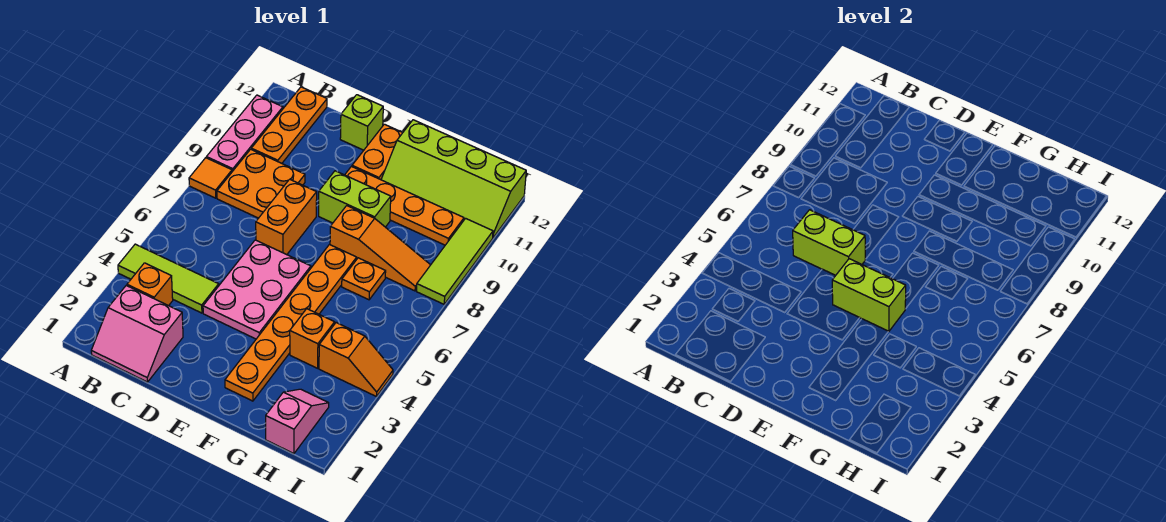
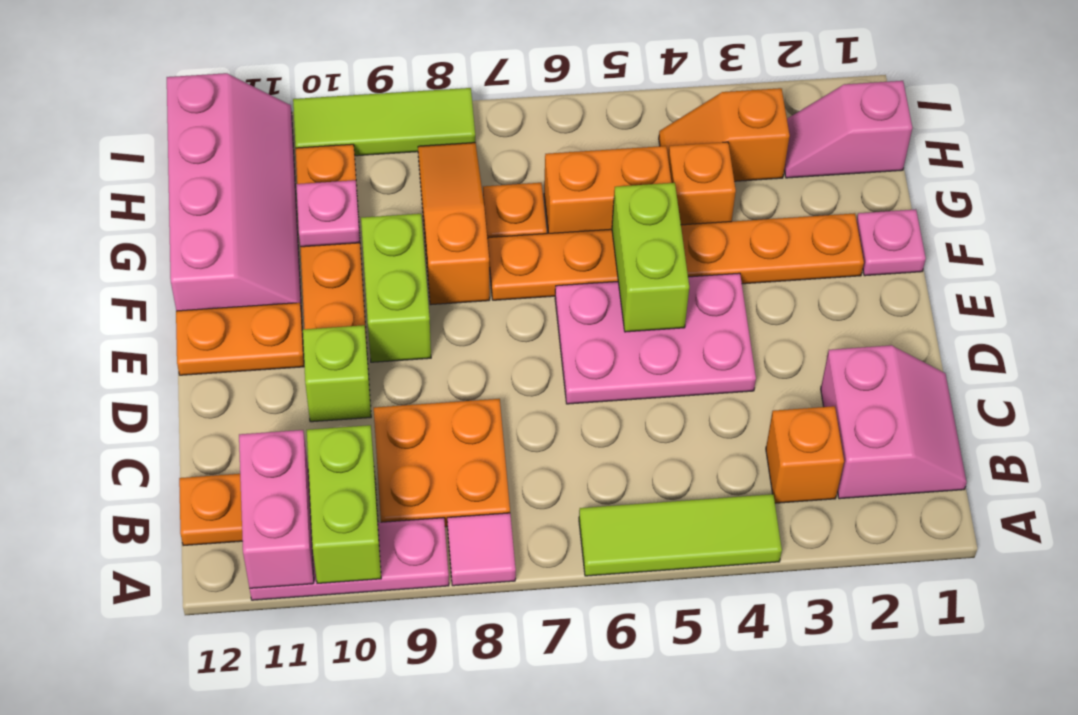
lime 1x3 tile [118,244,219,313] -> lime 1x3 tile turned to [579,494,782,576]
orange 1x1 tile [189,158,232,198] -> pink 1x1 tile [447,513,516,586]
none -> pink 1x2 brick [239,430,314,588]
lime 1x2 brick [793,210,865,275] -> lime 1x2 brick moved to [307,425,381,583]
orange 1x2 brick [256,179,317,255] -> orange 1x2 brick moved to [544,146,672,234]
lime 1x1 brick [340,95,383,150] -> lime 1x1 brick moved to [303,325,371,422]
none -> pink 1x1 plate [857,209,926,276]
lime 2x4 slope [381,120,526,238] -> pink 2x4 slope [167,73,301,311]
none -> pink 1x1 plate [296,180,360,247]
orange 1x2 slope [319,323,393,397] -> orange 1x2 slope turned to [659,88,790,181]

